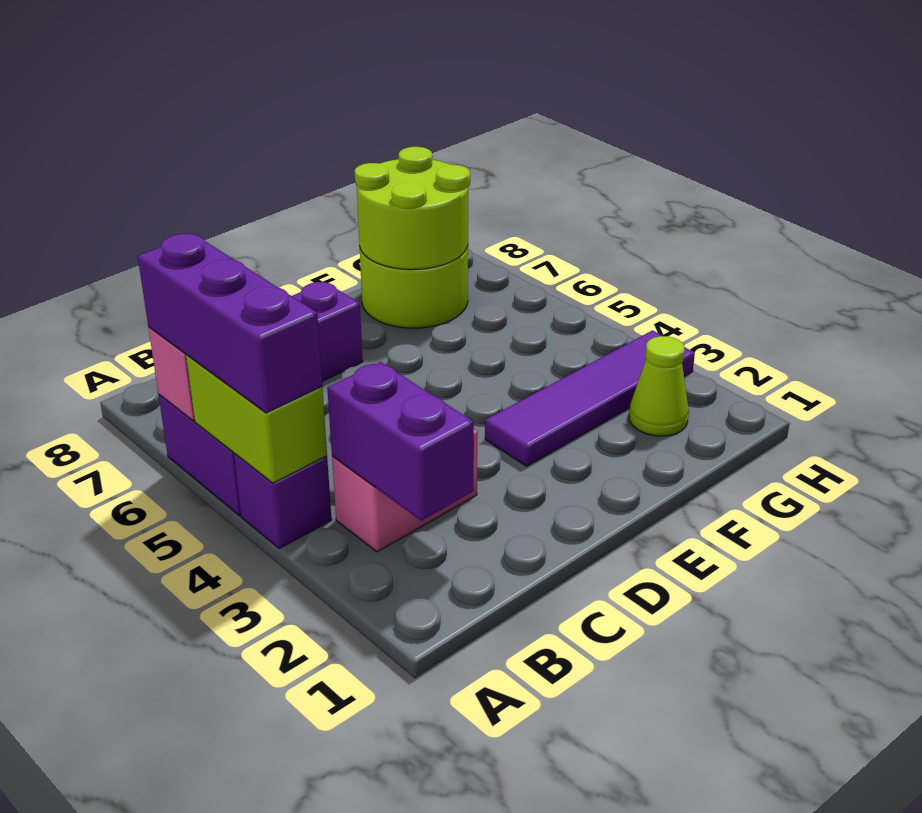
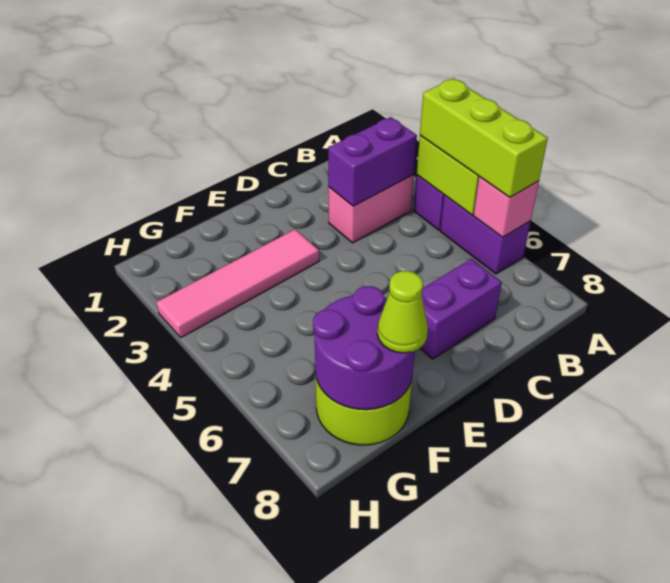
purple 1x3 brick [138,233,322,413] -> lime 1x3 brick [420,78,548,197]
purple 1x2 brick [327,362,474,521] -> purple 1x2 brick turned to [328,117,417,206]
purple 1x4 tile [485,330,695,466] -> pink 1x4 tile [157,229,319,337]
lime 2x2 round brick [355,147,470,270] -> purple 2x2 round brick [313,286,415,410]
lime 1x1 cone [629,336,689,436] -> lime 1x1 cone moved to [377,271,428,353]

